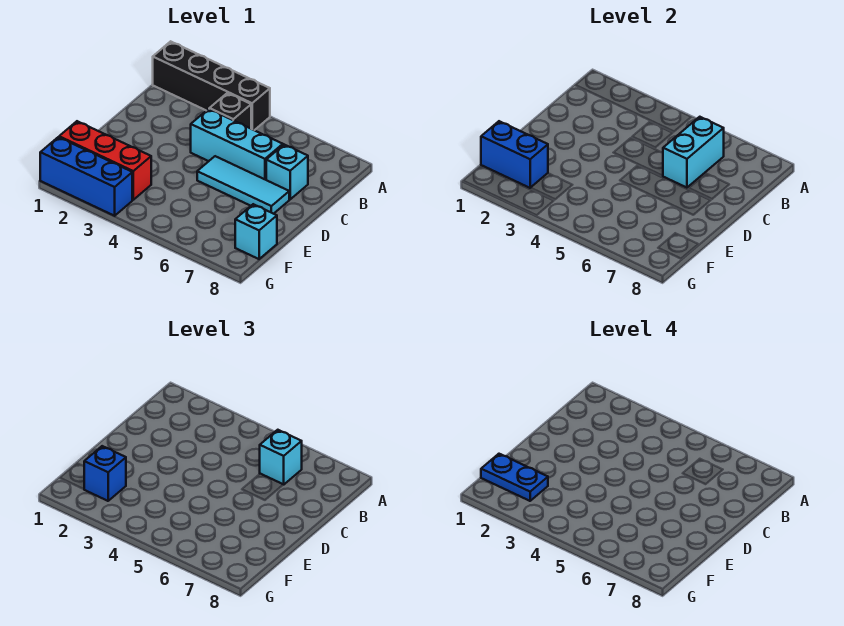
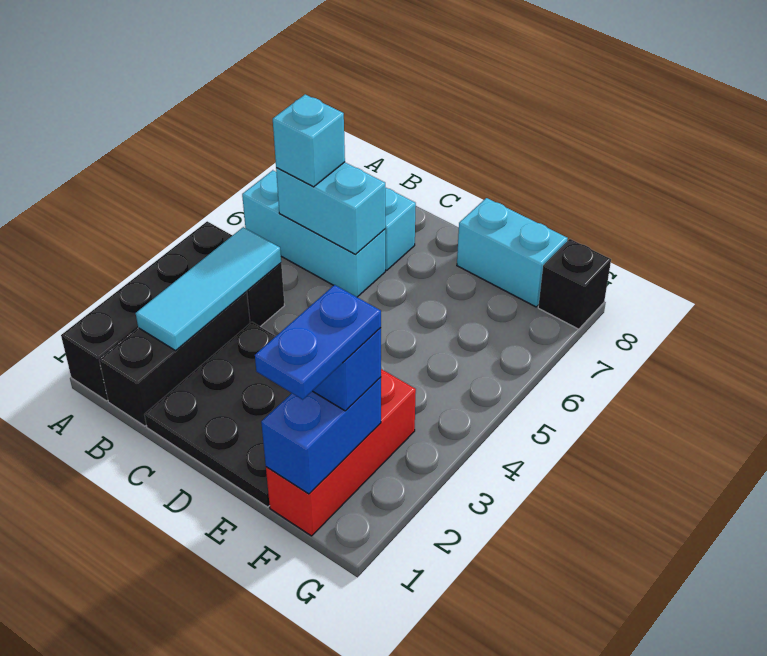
none -> black 1x3 brick [99,291,250,426]
none -> black 3x3 plate [144,322,291,507]
cyan 1x3 brick [191,109,283,180] -> cyan 1x3 brick turned to [242,170,385,297]
cyan 1x3 tile [197,156,289,214] -> cyan 1x3 tile moved to [136,227,281,351]
cyan 1x1 brick [235,204,277,259] -> cyan 1x2 brick [457,198,568,307]
blue 1x3 brick [40,137,132,216] -> none
none -> black 1x1 brick [538,239,611,329]

